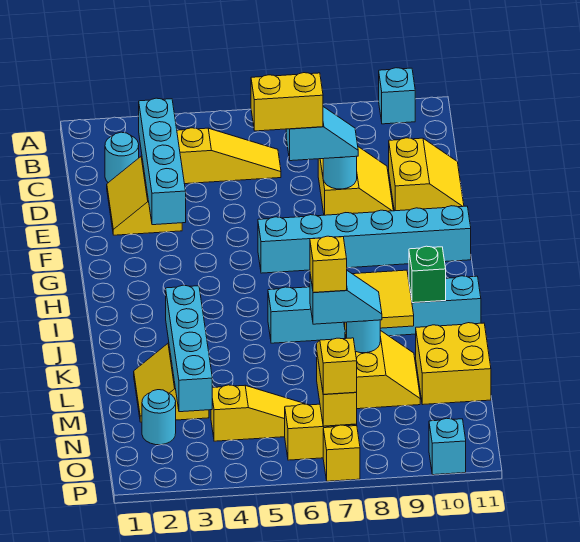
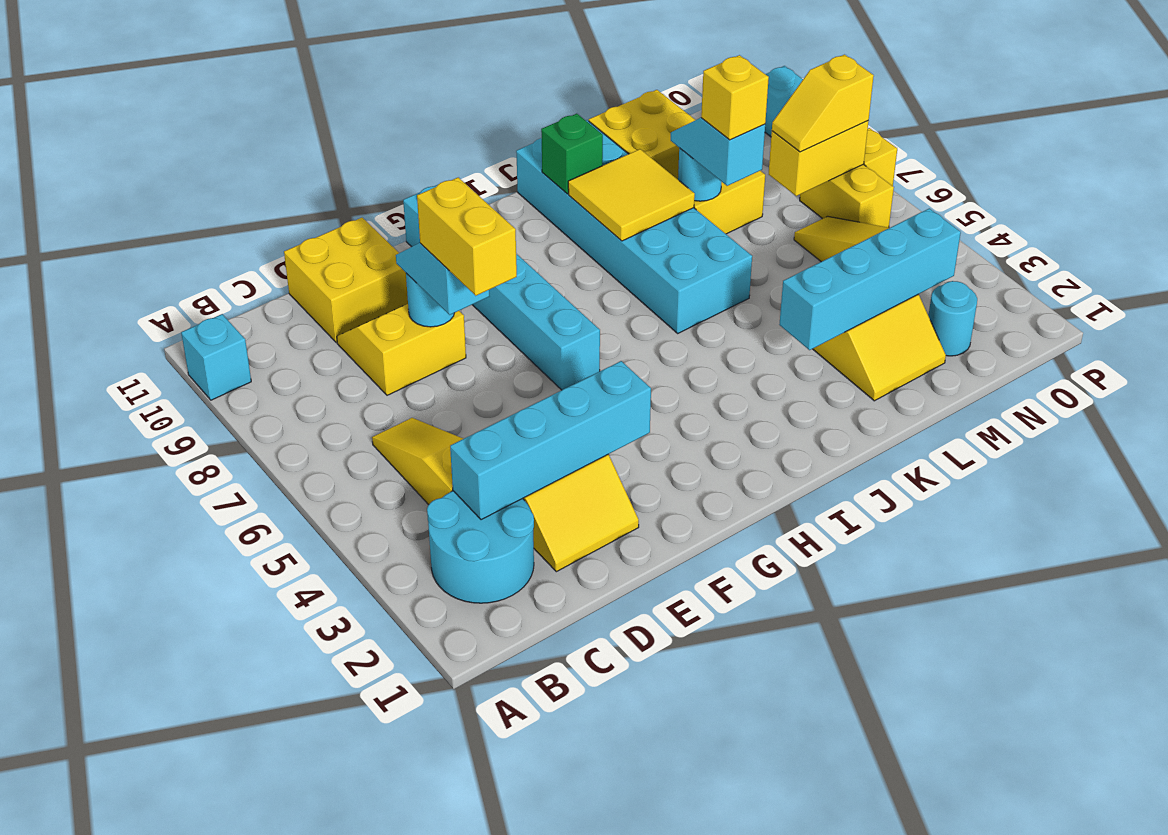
cyan 1x1 round brick [105,132,139,183] -> cyan 2x2 round brick [427,491,534,603]
yellow 2x2 slope [389,138,464,211] -> yellow 2x2 brick [284,218,408,343]
cyan 1x6 brick [268,276,481,343] -> cyan 2x6 brick [516,120,752,333]

